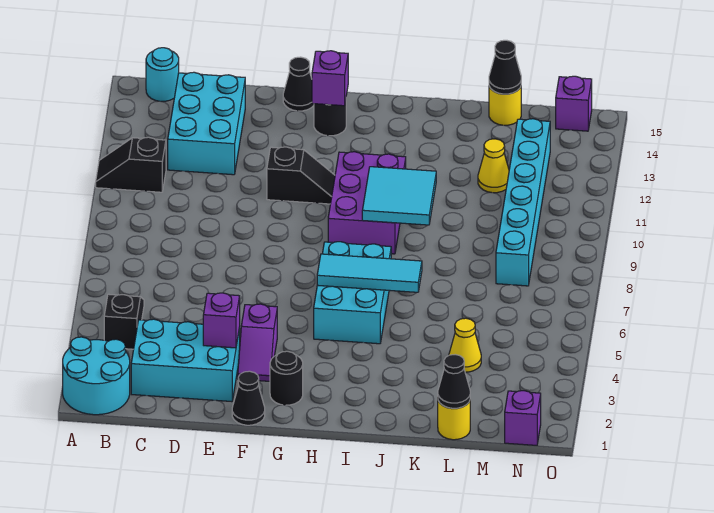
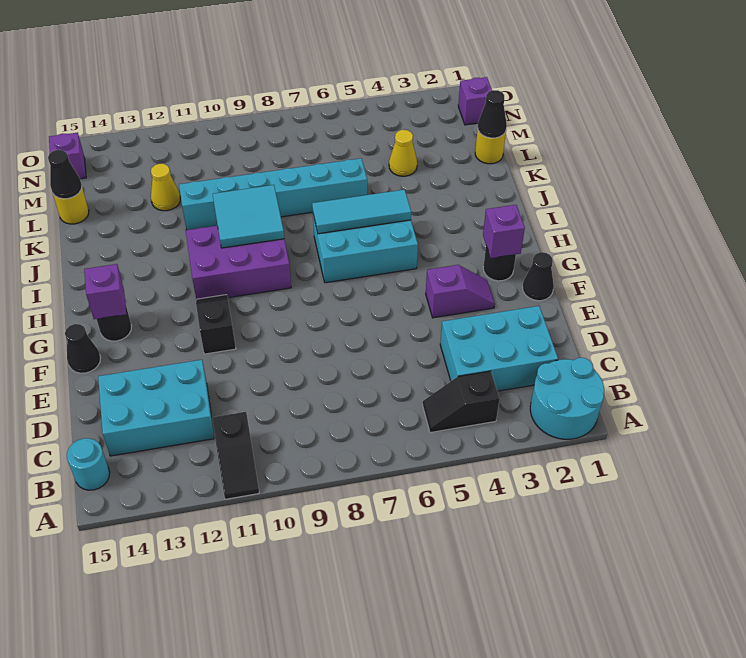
cyan 2x3 brick [131,319,240,402] -> cyan 2x3 brick turned to [440,306,558,391]
purple 1x1 brick [203,293,240,348] -> purple 1x1 brick moved to [483,205,525,258]
cyan 1x3 tile [317,254,422,292] -> cyan 1x3 tile turned to [312,190,411,234]
cyan 1x6 brick [496,119,550,286] -> cyan 1x6 brick moved to [179,158,367,230]

